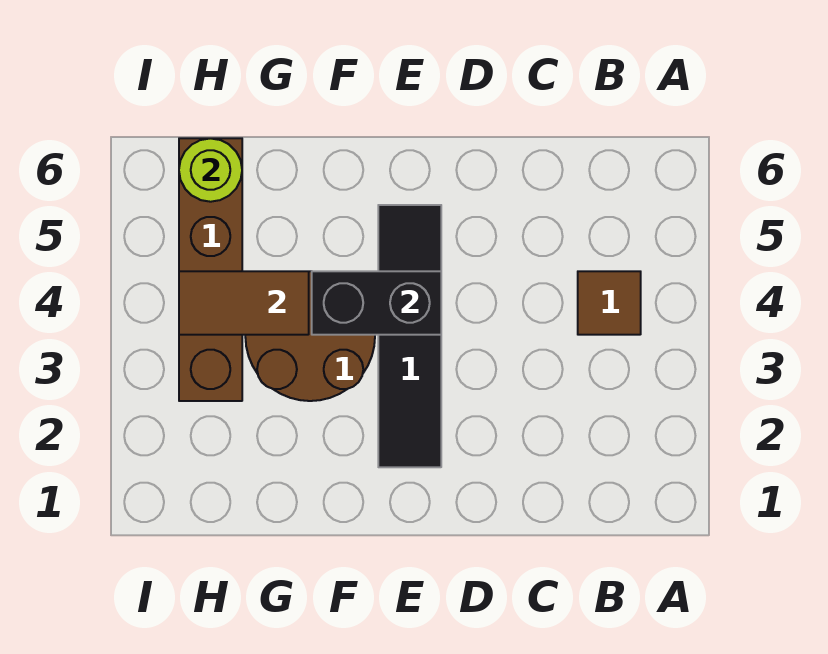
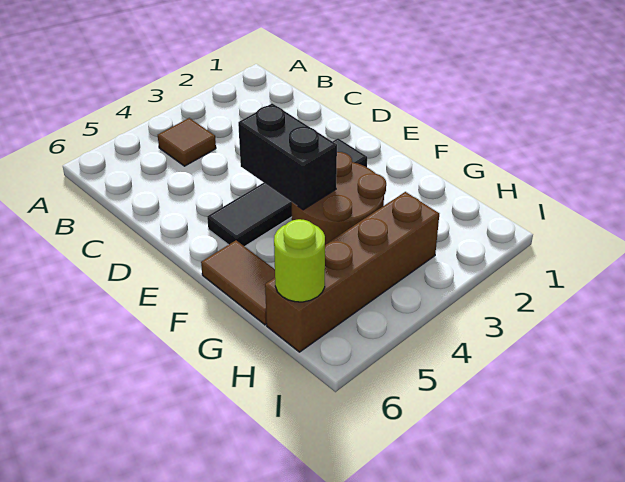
brown 1x2 tile [179,271,309,335] -> brown 1x2 tile moved to [201,240,275,325]

